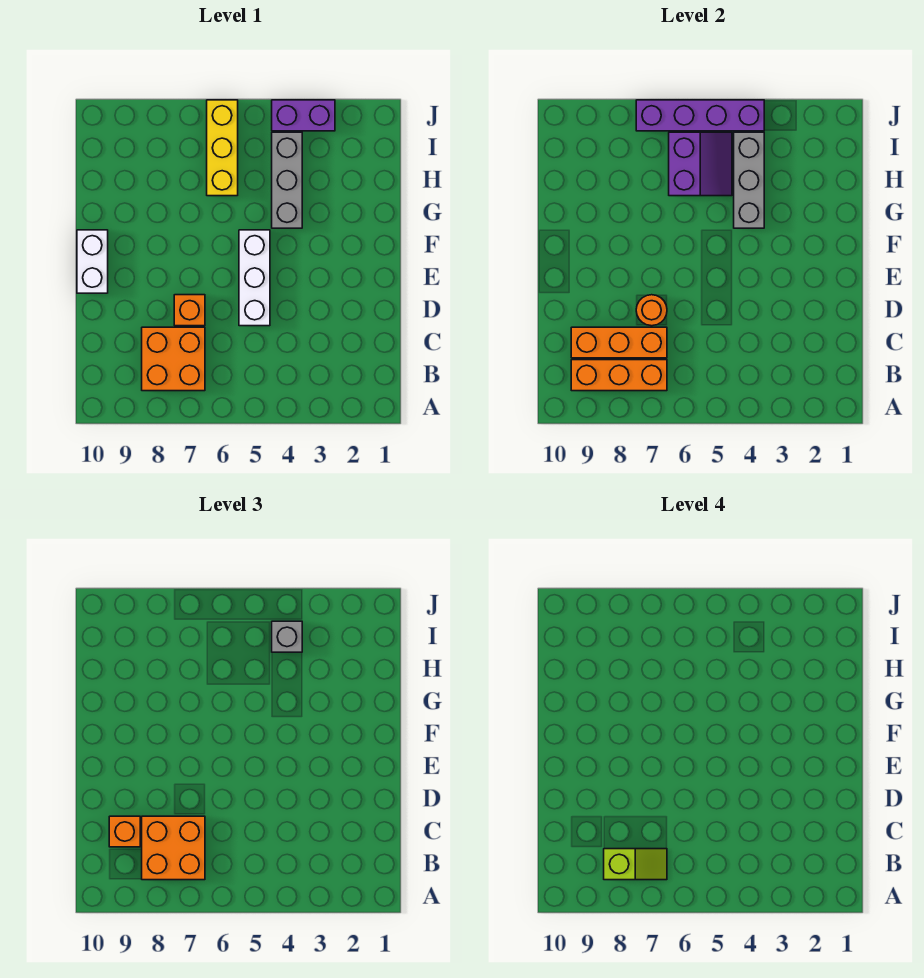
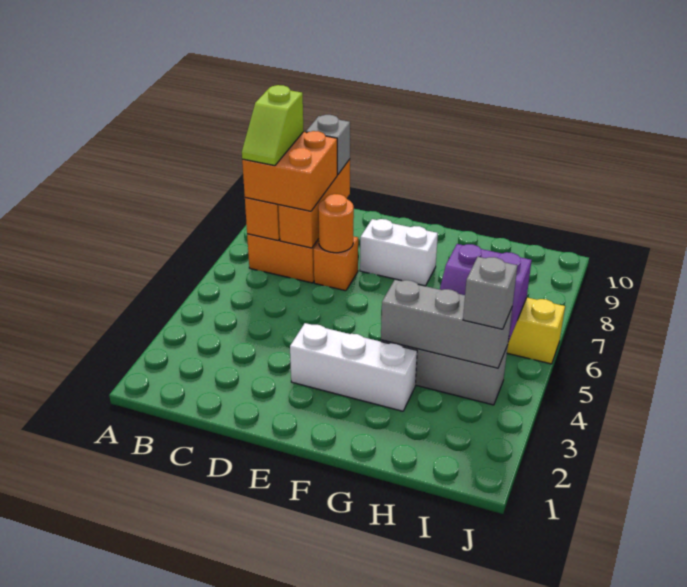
orange 1x1 brick [109,816,140,847] -> grey 1x1 brick [306,115,350,175]
white 1x3 brick [239,230,270,326] -> white 1x3 brick moved to [290,323,417,411]
white 1x2 brick [77,230,108,293] -> white 1x2 brick moved to [360,219,438,286]
purple 1x2 brick [272,100,335,131] -> none
purple 1x4 brick [636,100,764,131] -> none

